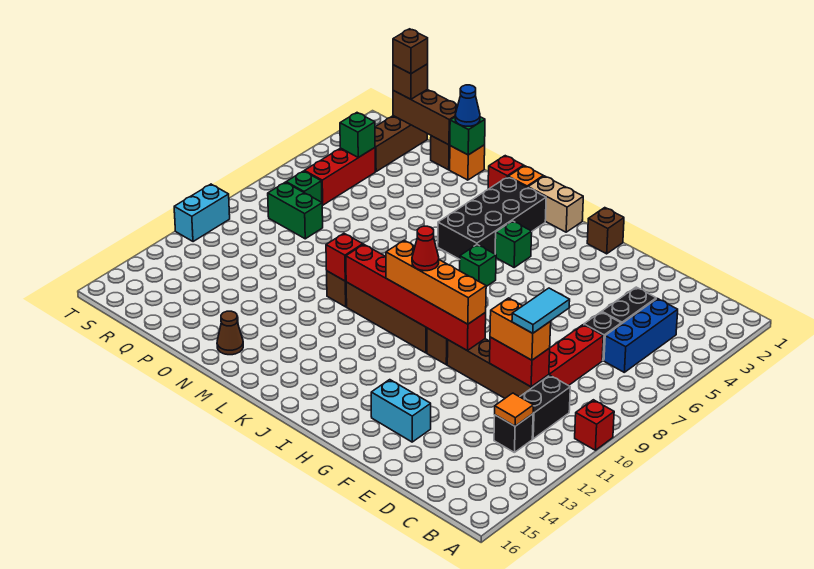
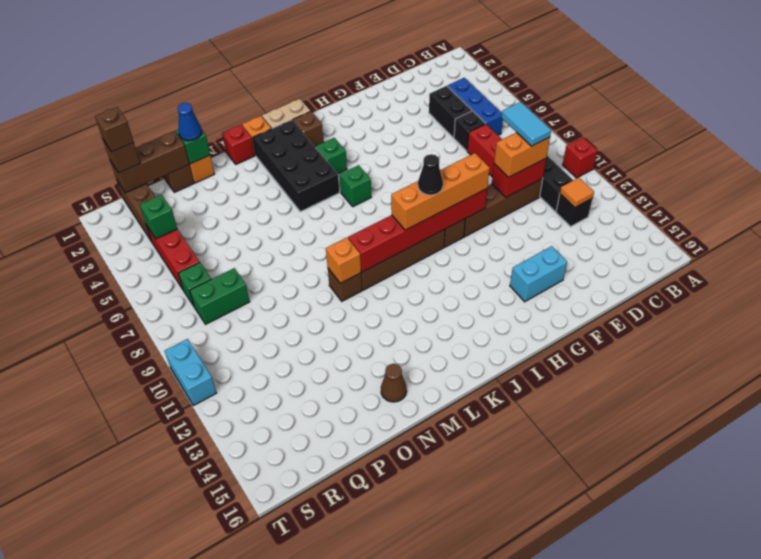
brown 1x1 brick [587,208,624,254] -> brown 1x1 brick moved to [293,111,324,147]
red 1x1 cone [412,226,439,271] -> black 1x1 cone [418,154,443,195]
red 1x1 brick [326,233,363,281] -> orange 1x1 brick [326,238,361,283]

